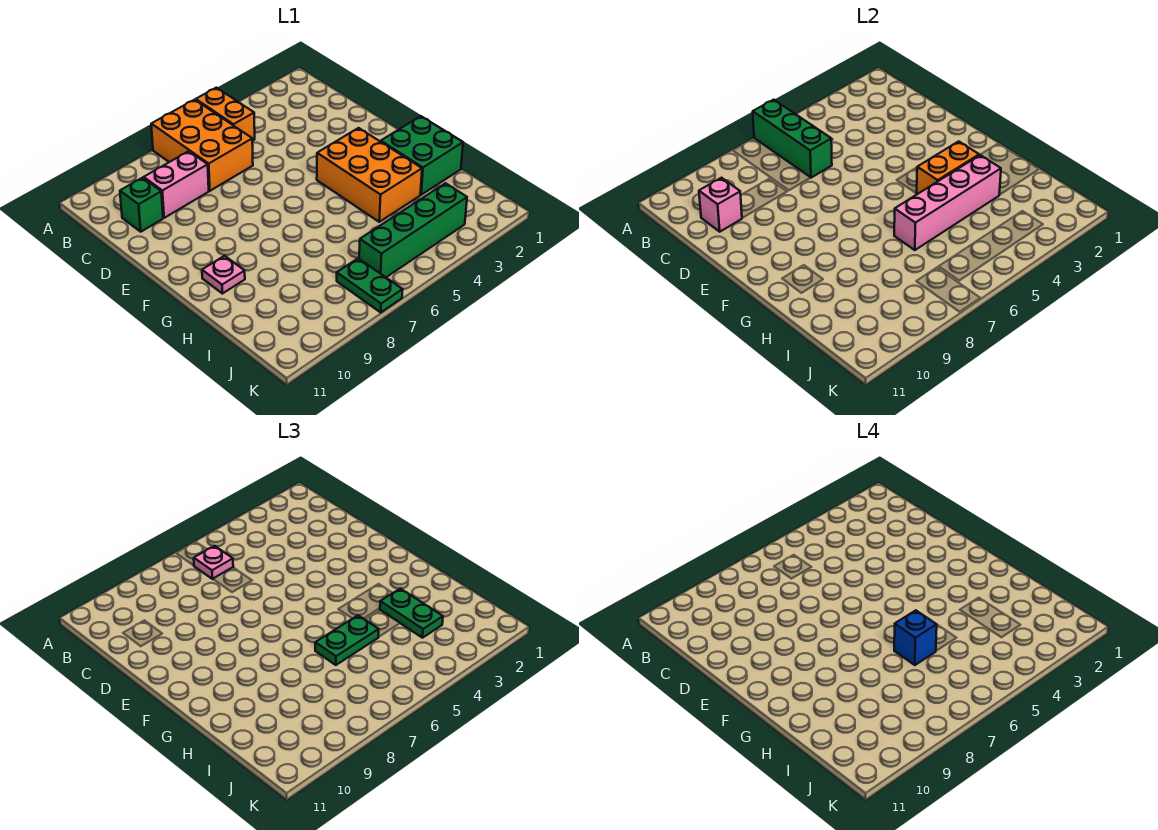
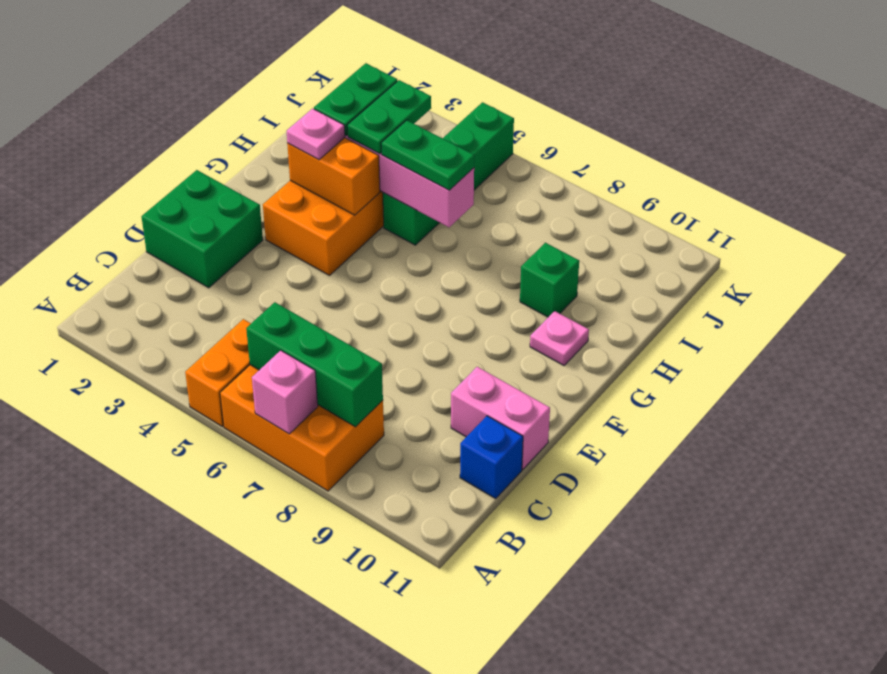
orange 2x3 brick [151,100,253,191] -> orange 2x3 brick turned to [220,365,384,491]
green 1x3 brick [753,100,832,178] -> green 1x3 brick turned to [246,302,383,427]
pink 1x1 plate [194,546,233,579] -> pink 1x1 plate moved to [287,108,345,160]
pink 1x2 brick [144,151,209,218] -> pink 1x2 brick moved to [451,367,550,470]
green 1x1 brick [120,178,163,232] -> green 1x1 brick moved to [520,243,579,317]
pink 1x1 brick [699,178,742,232] -> pink 1x1 brick moved to [252,350,318,434]
green 2x2 brick [381,116,463,195] -> green 2x2 brick moved to [141,170,263,288]
blue 1x1 brick [894,610,937,665] -> blue 1x1 brick moved to [460,416,523,499]
green 1x4 brick [359,183,467,277] -> green 1x4 brick turned to [383,102,514,245]
green 1x2 plate [337,258,403,312] -> green 1x2 plate moved to [347,80,431,154]

